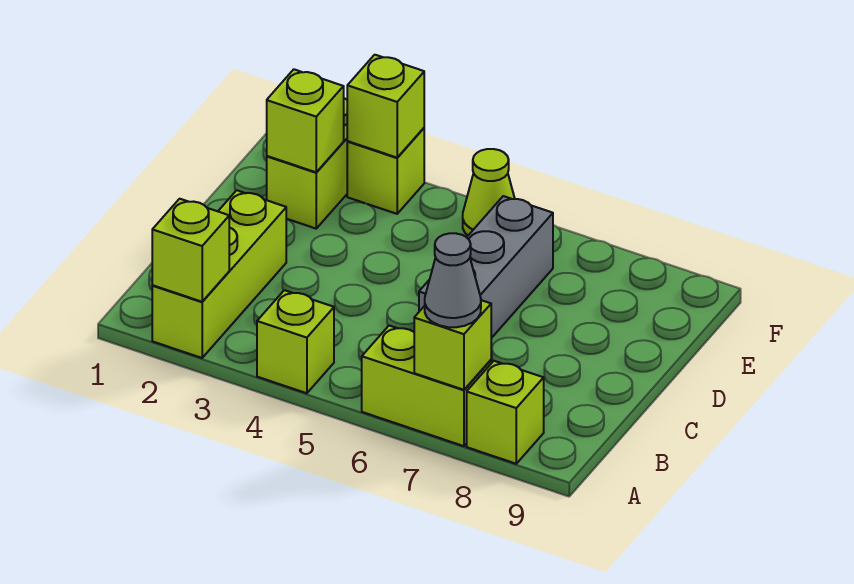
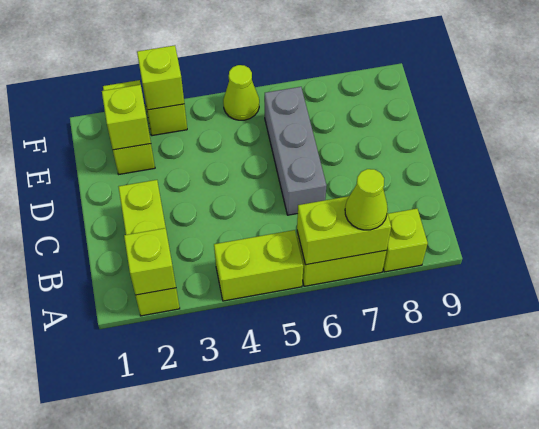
lime 1x1 brick [257,290,334,393] -> lime 1x2 brick [214,230,303,301]
lime 1x1 brick [414,300,491,390] -> lime 1x2 brick [297,196,391,265]
grey 1x1 cone [425,233,481,327] -> lime 1x1 cone [345,169,388,230]

